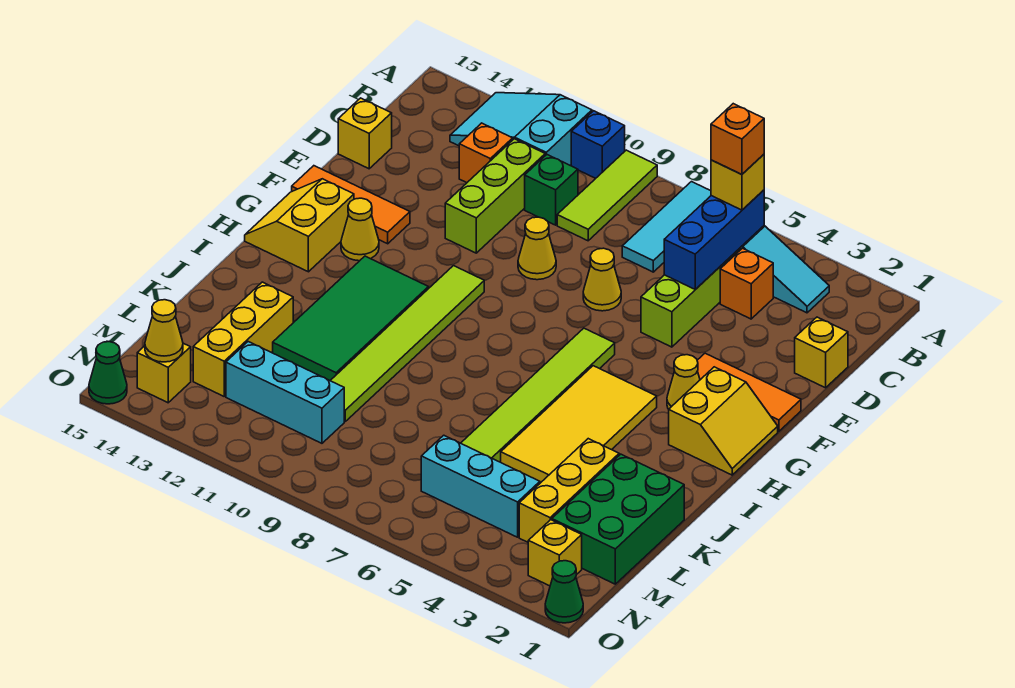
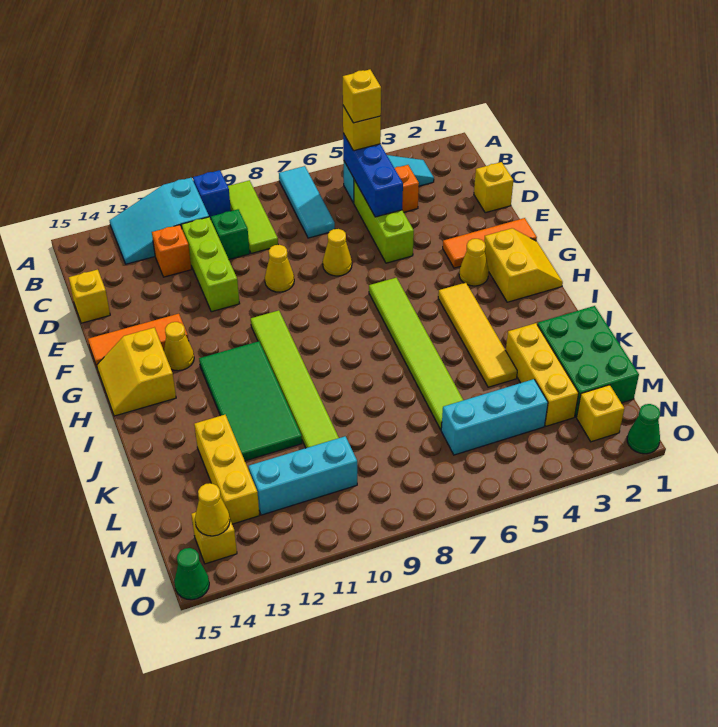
orange 1x1 brick [711,104,764,174] -> yellow 1x1 brick [343,69,381,123]
yellow 2x4 tile [501,366,657,482] -> yellow 1x4 tile [438,283,517,387]

